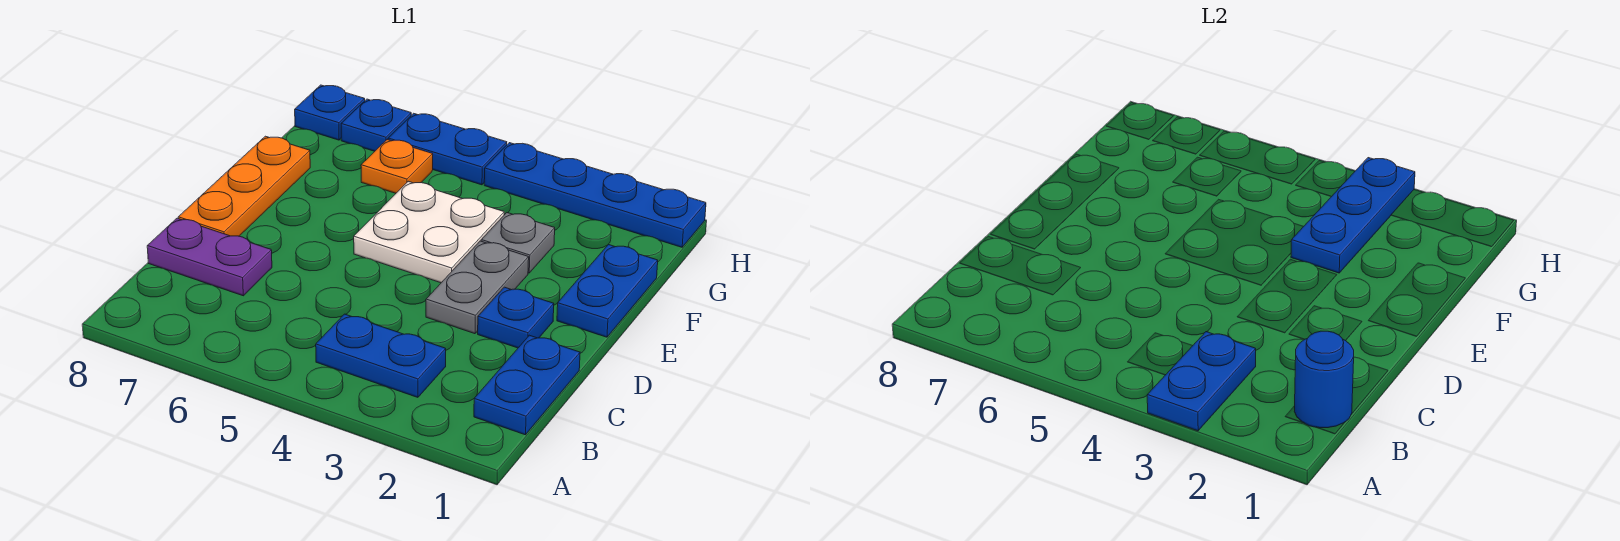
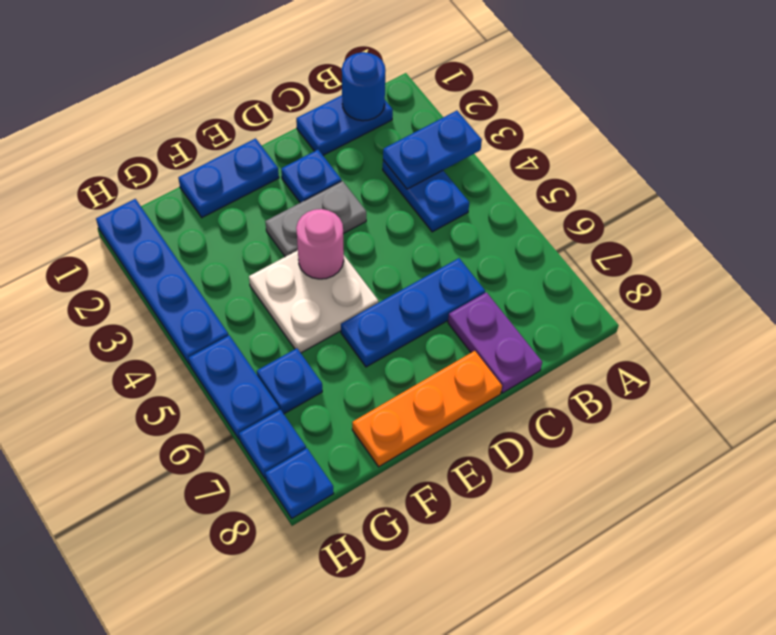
none -> pink 1x1 round brick [296,209,344,279]
grey 1x1 plate [481,213,555,273] -> none
blue 1x3 plate [1291,158,1415,273] -> blue 1x3 plate moved to [341,258,485,367]
orange 1x1 plate [361,140,433,193] -> blue 1x1 plate [257,348,322,414]

